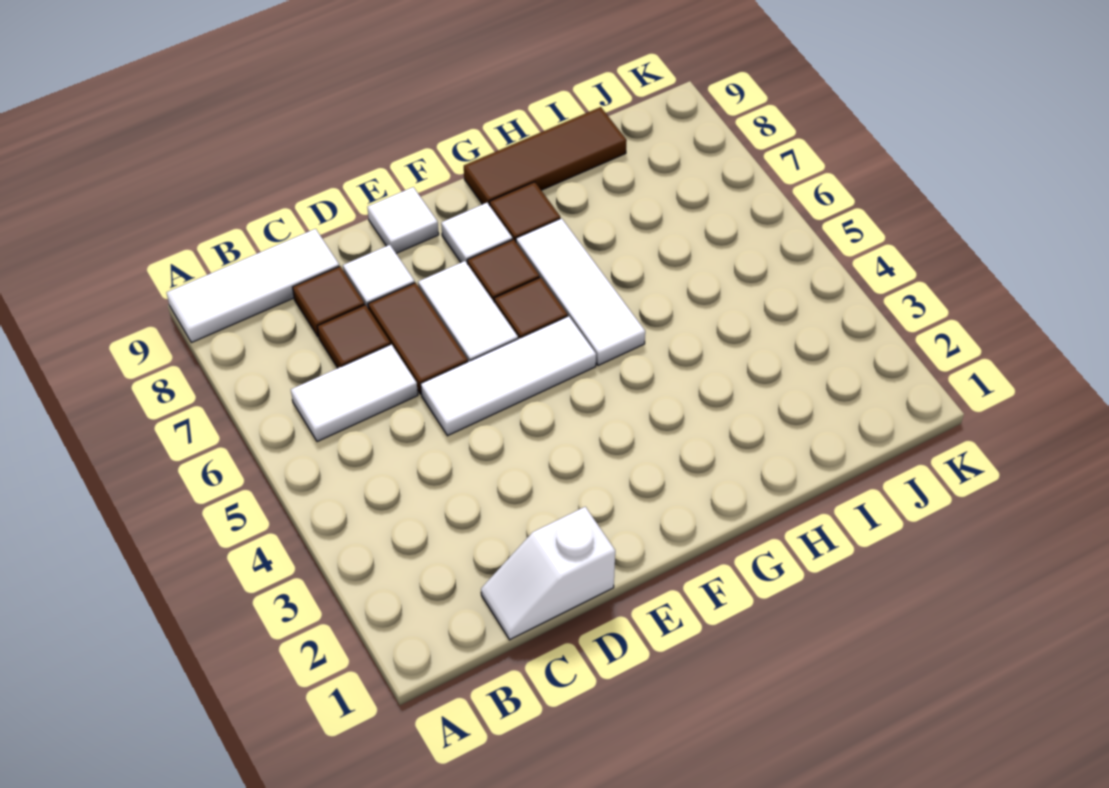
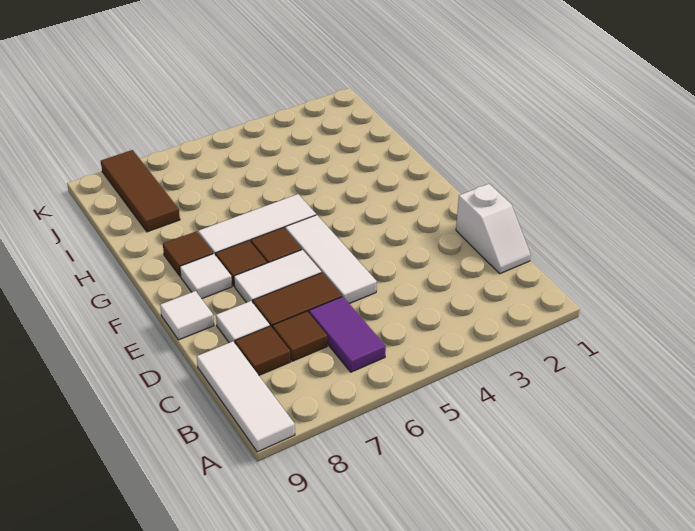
white 1x2 tile [291,344,418,442] -> purple 1x2 tile [309,297,386,372]
brown 1x3 tile [464,107,627,205] -> brown 1x3 tile moved to [101,150,180,232]

